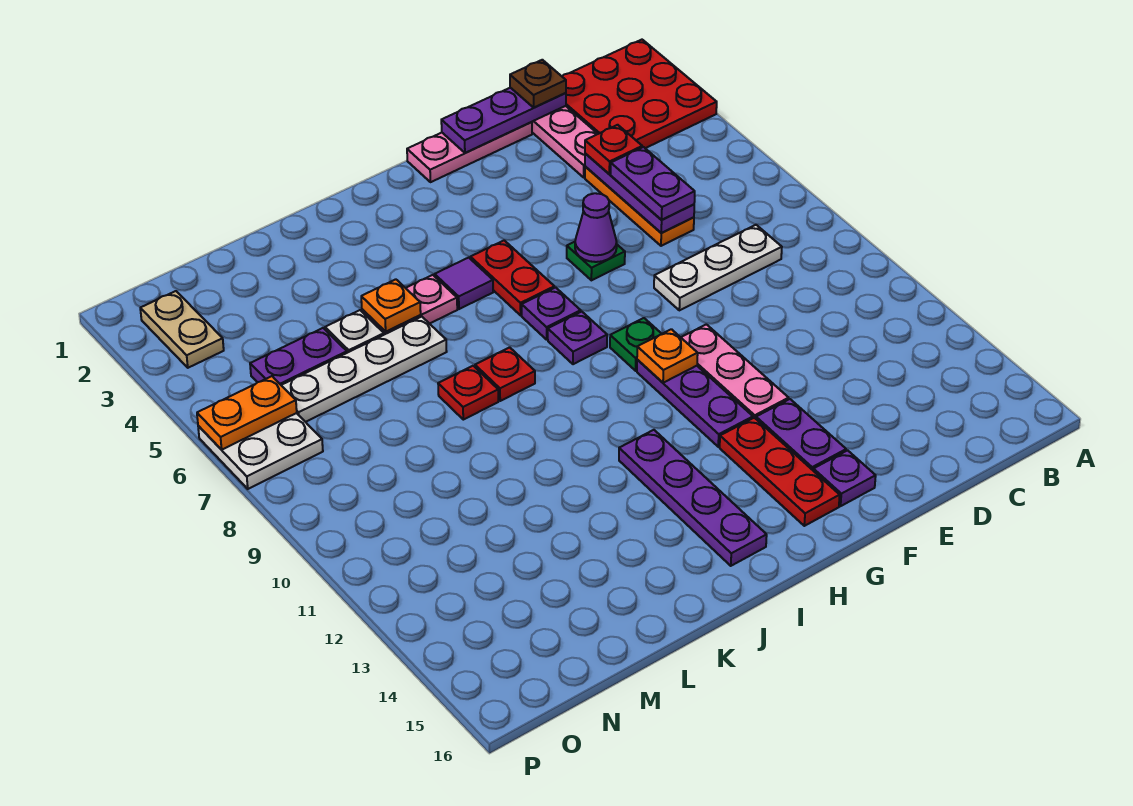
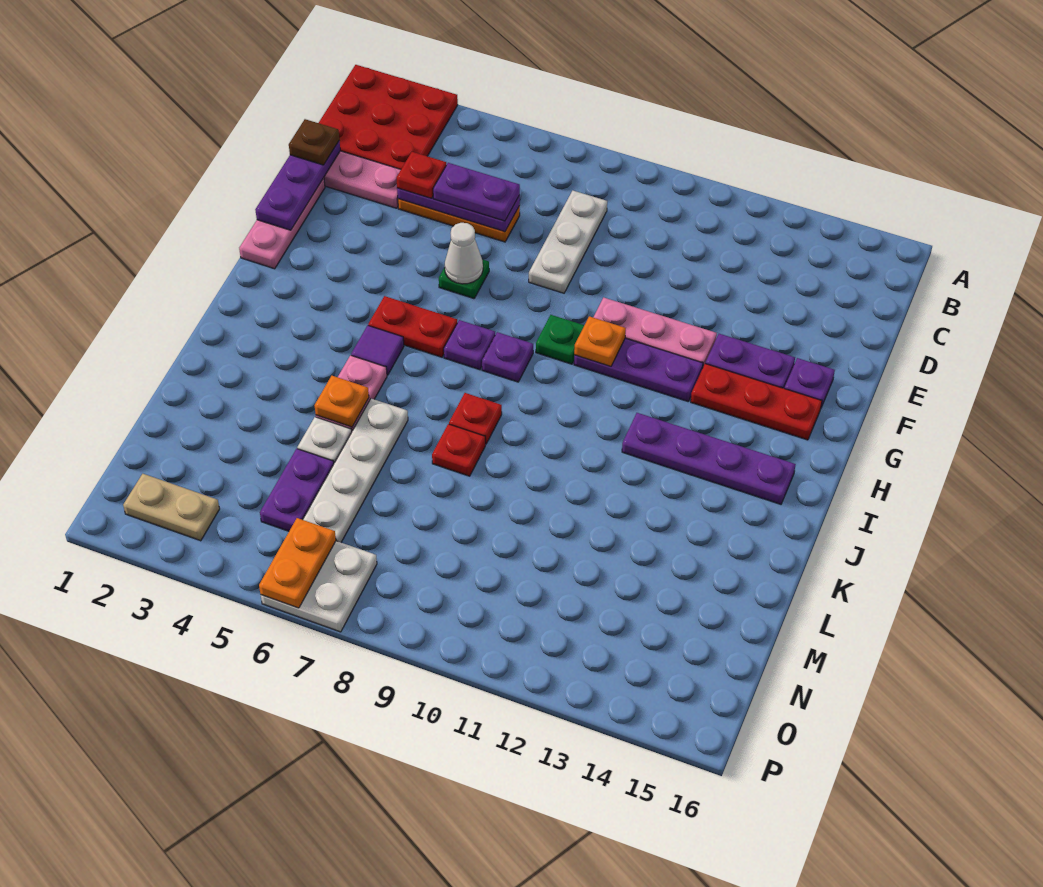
purple 1x1 cone [575,193,617,262] -> white 1x1 cone [445,223,483,284]

